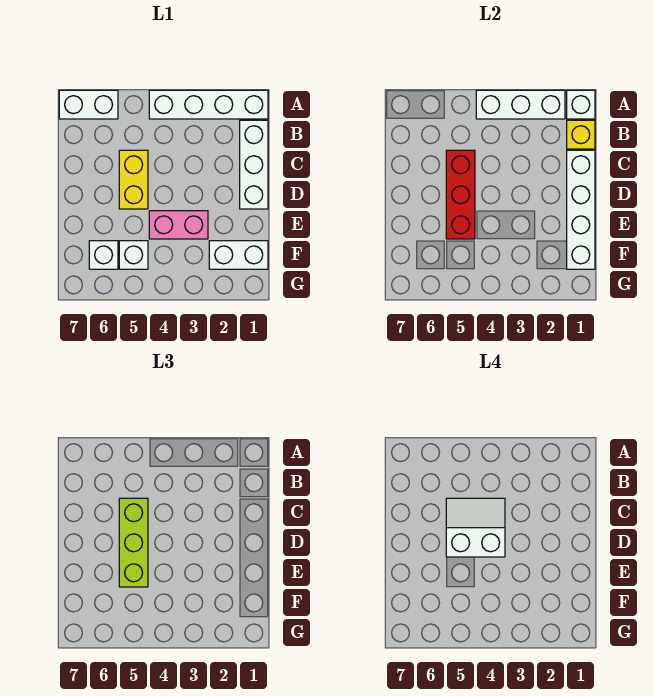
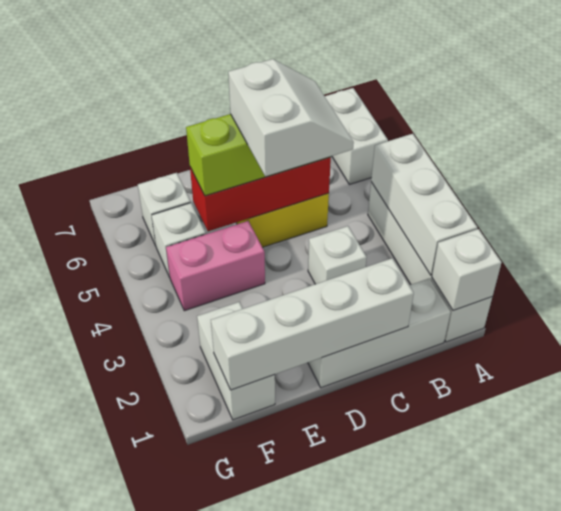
yellow 1x1 brick [567,120,595,149] -> none
none -> white 1x1 brick [308,226,367,284]
pink 1x2 brick [149,211,208,239] -> pink 1x2 brick turned to [166,221,265,311]

